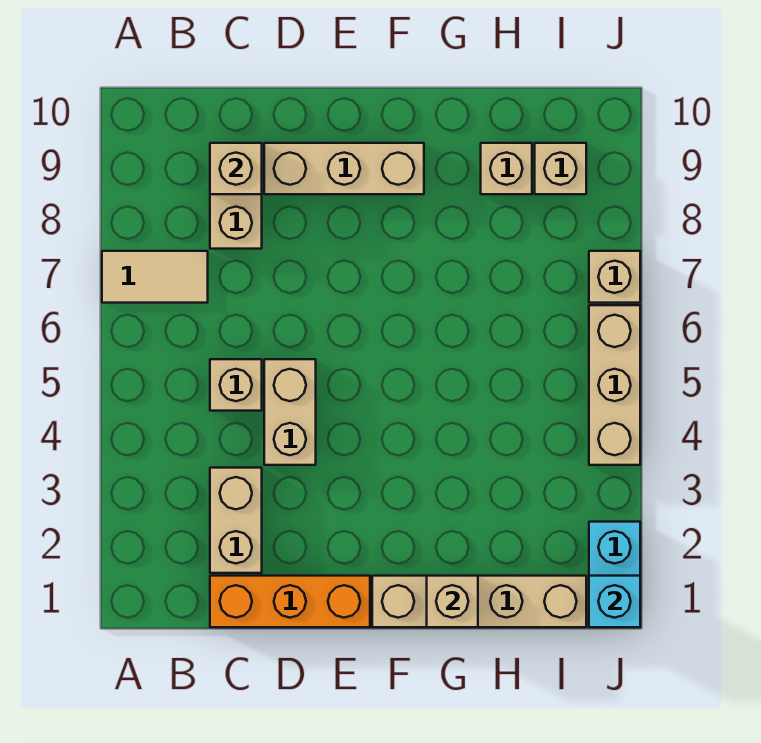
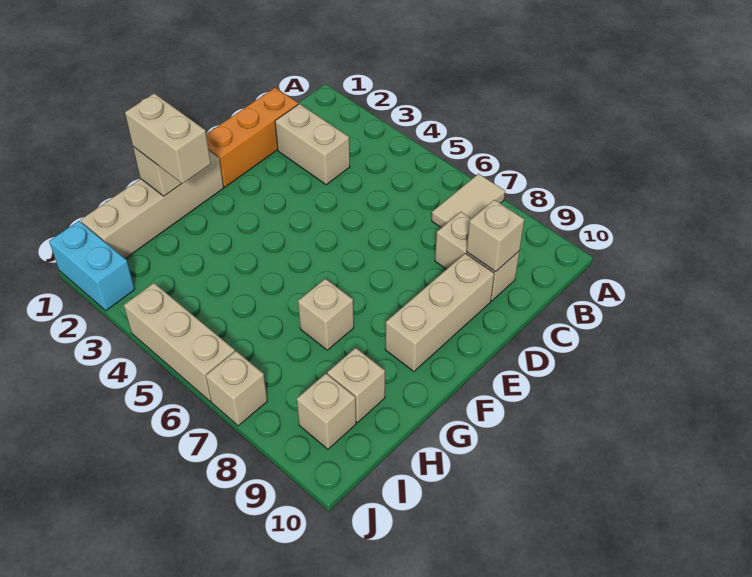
tan 1x1 brick [210,359,262,411] -> tan 1x1 brick moved to [298,279,354,350]
tan 1x2 brick [264,359,316,465] -> tan 1x2 brick moved to [125,93,211,184]
cyan 1x1 brick [589,576,640,627] -> none

